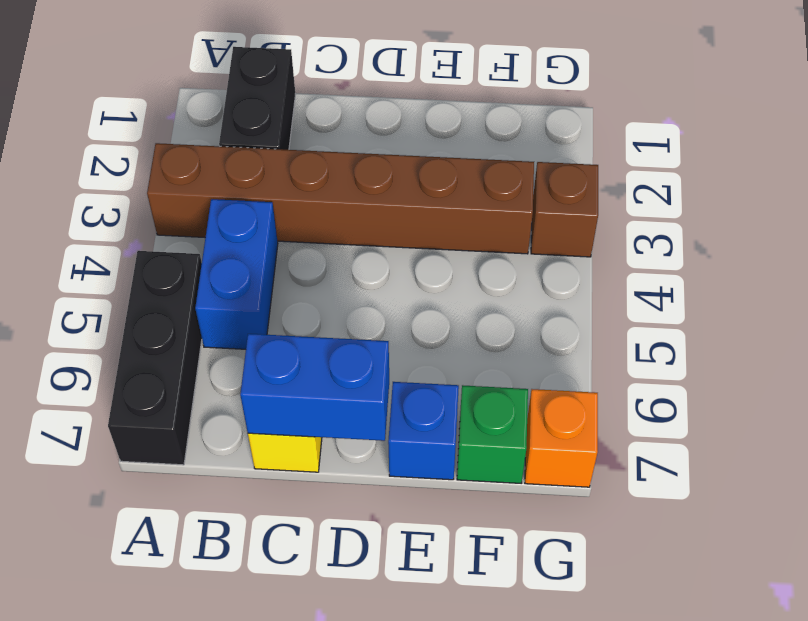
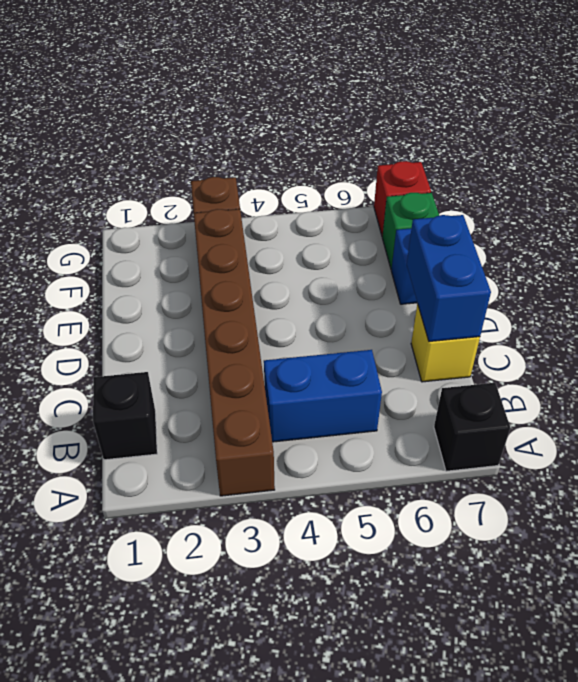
black 1x3 brick [108,251,202,465] -> black 1x1 brick [434,383,510,471]
black 1x2 brick [219,47,296,150] -> black 1x1 brick [93,372,157,460]
orange 1x1 brick [525,389,598,487] -> red 1x1 brick [374,161,431,237]

